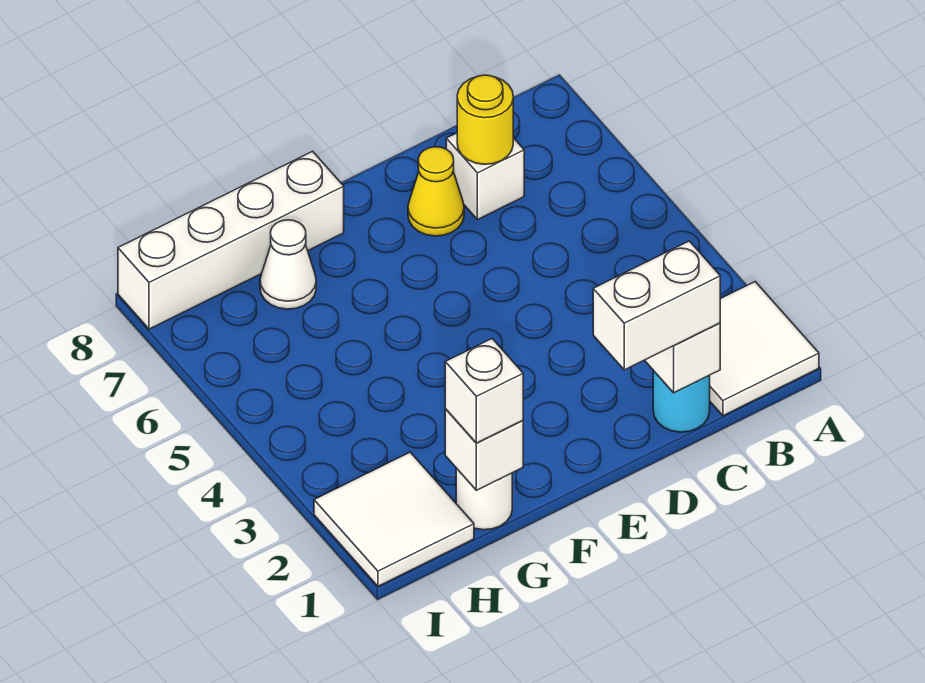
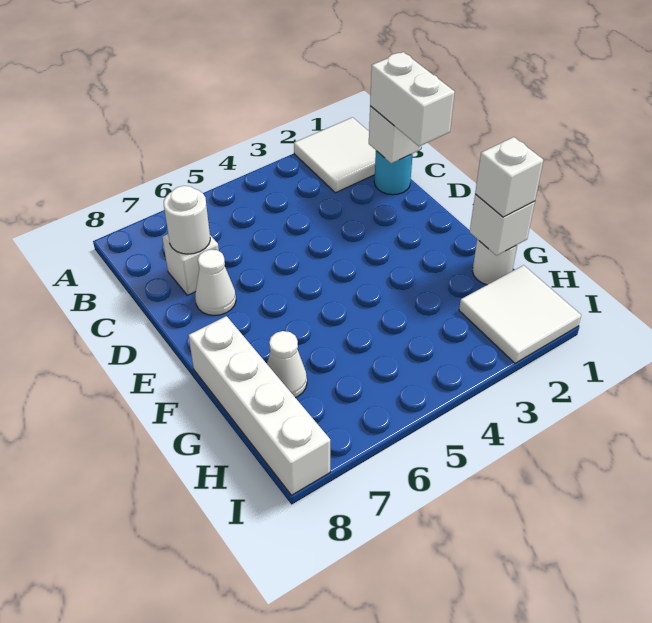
yellow 1x1 round brick [457,75,513,164] -> white 1x1 round brick [164,186,210,254]
yellow 1x1 cone [408,147,464,236] -> white 1x1 cone [195,249,236,315]

